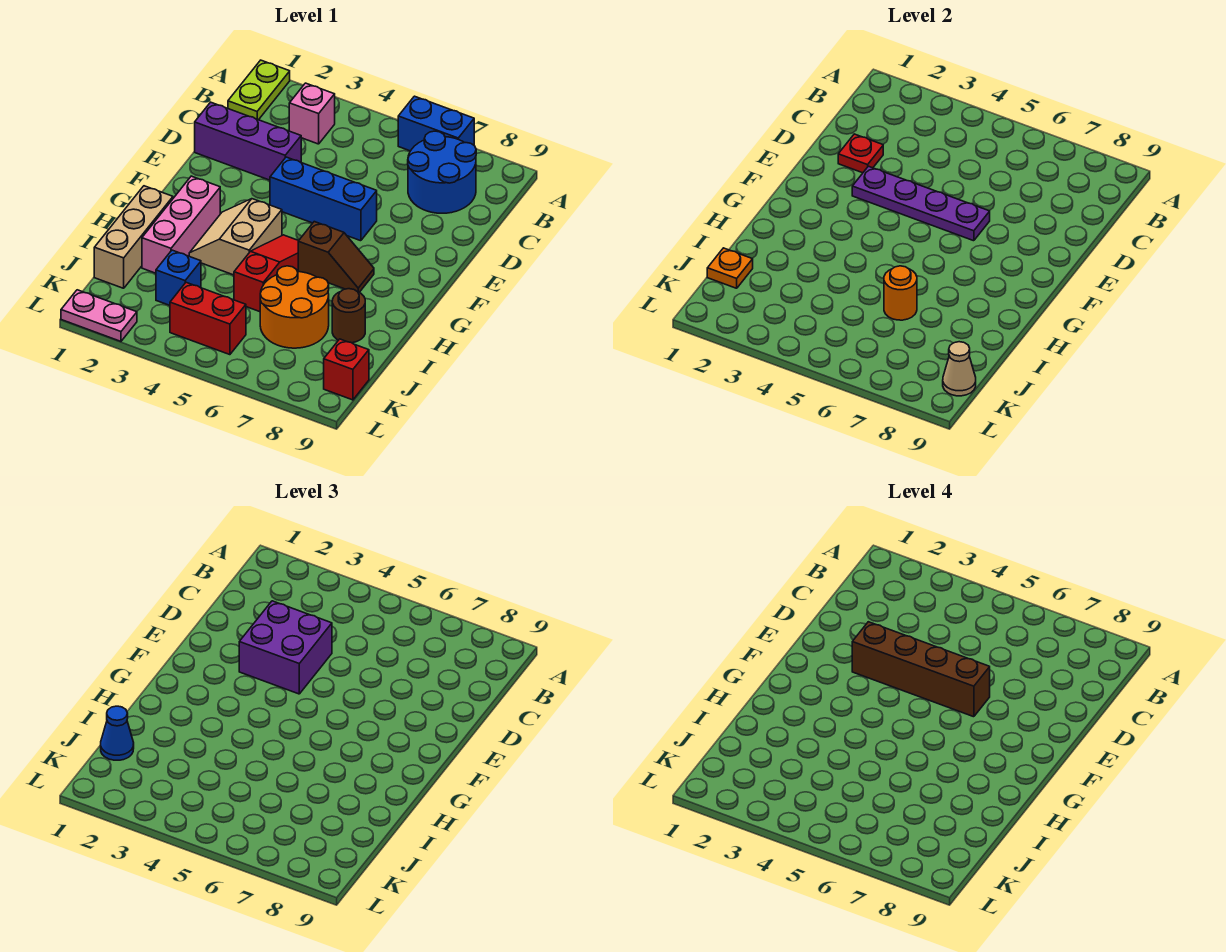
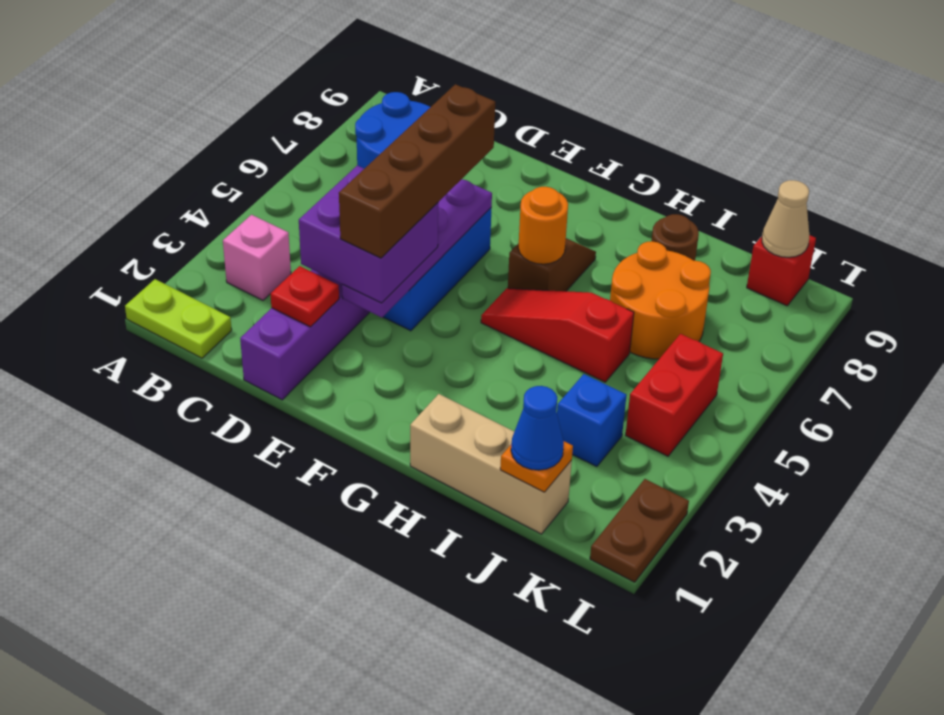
blue 1x2 brick [398,96,474,151] -> none
pink 1x3 brick [142,176,220,273] -> none
tan 2x2 slope [189,199,282,275] -> none
orange 1x1 round brick [884,266,917,320] -> orange 1x1 round brick moved to [518,187,568,264]
pink 1x2 plate [61,290,137,341] -> brown 1x2 plate [590,479,689,582]

